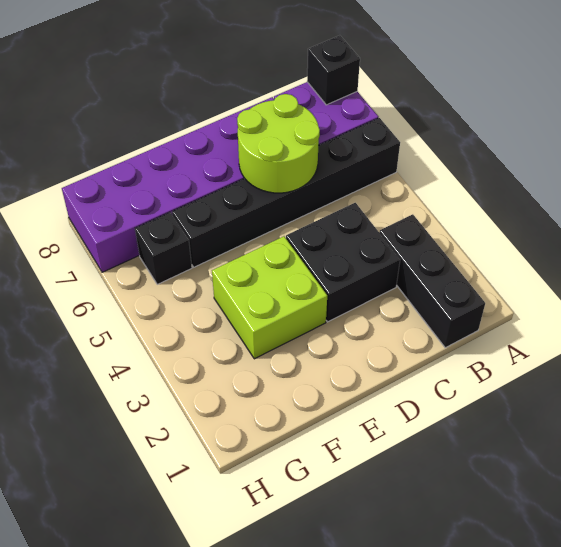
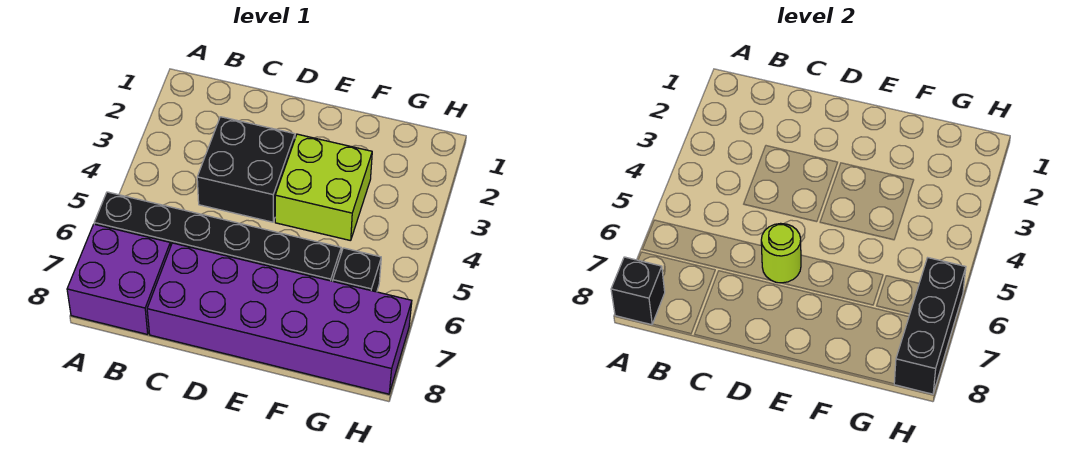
black 1x3 brick [379,214,485,348] -> black 1x3 brick moved to [894,258,966,394]
lime 2x2 round brick [237,94,320,193] -> lime 1x1 round brick [761,223,801,283]

